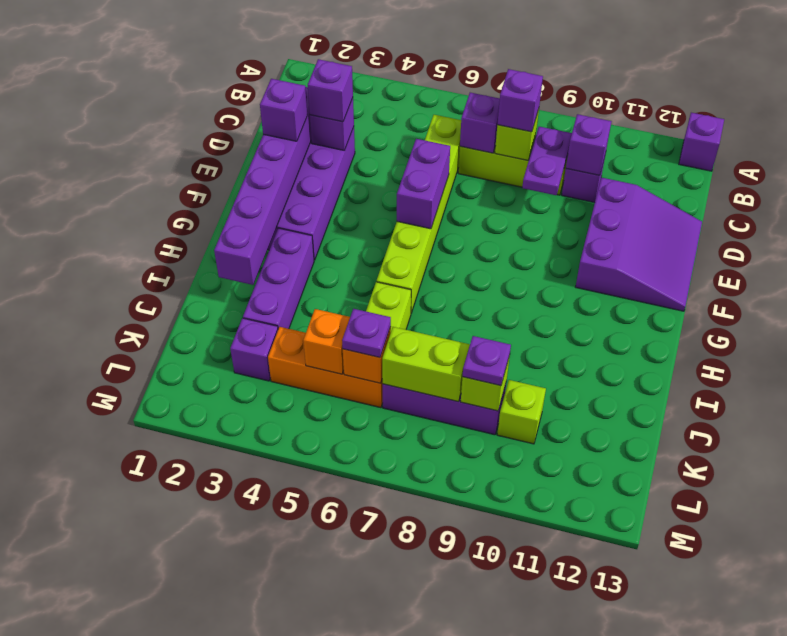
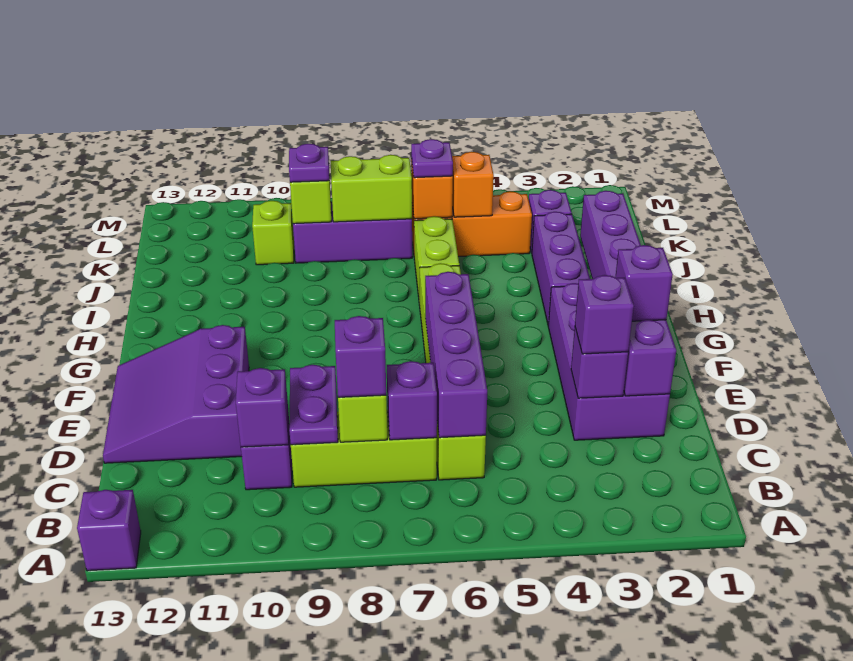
purple 1x2 brick [397,139,450,229] -> purple 1x4 brick [425,272,487,438]

